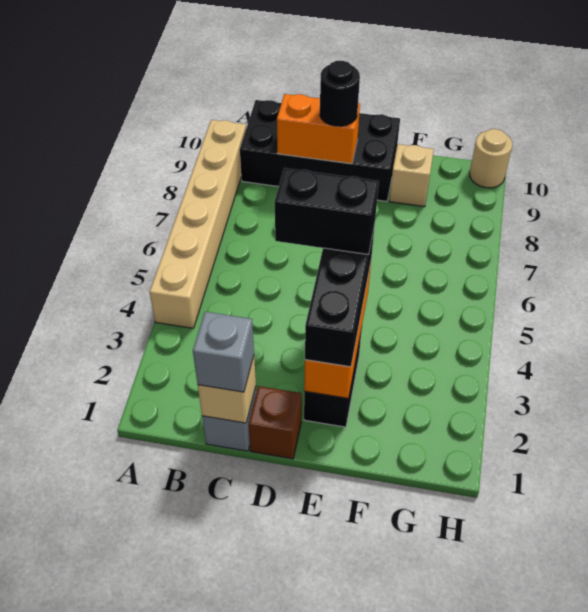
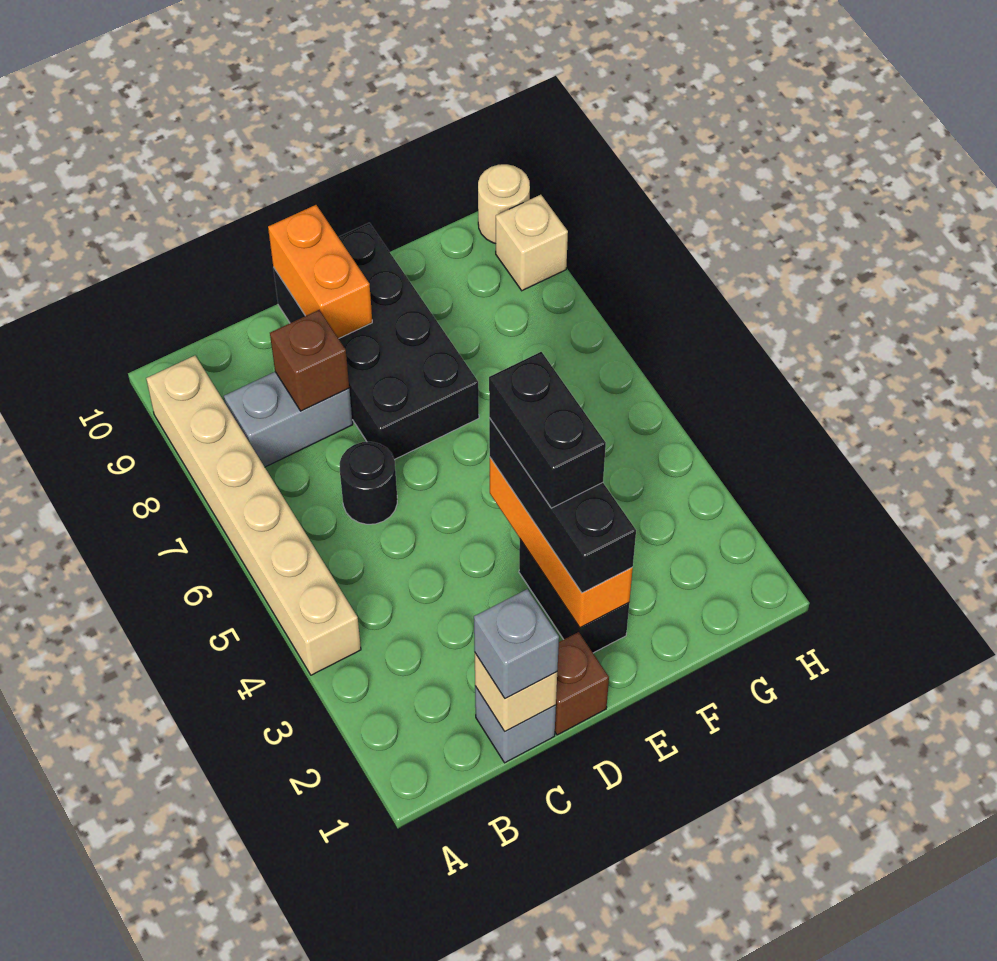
none -> grey 1x2 brick [224,372,353,467]
black 2x4 brick [240,100,400,201] -> black 2x4 brick turned to [273,223,479,459]
none -> brown 1x1 brick [270,310,349,411]
orange 1x2 brick [277,94,360,164] -> orange 1x2 brick turned to [268,205,372,339]
black 1x2 brick [275,168,379,255] -> black 1x2 brick turned to [489,352,606,508]
black 1x1 round brick [320,61,360,126] -> black 1x1 round brick moved to [339,442,397,524]
tan 1x1 brick [389,144,434,207] -> tan 1x1 brick moved to [496,195,568,291]

